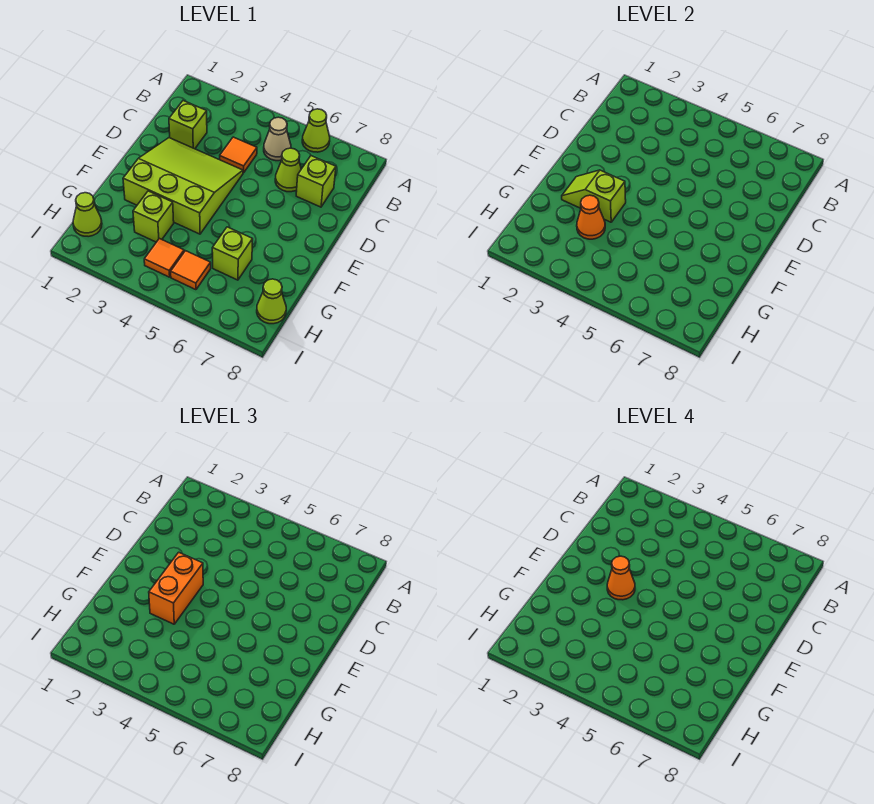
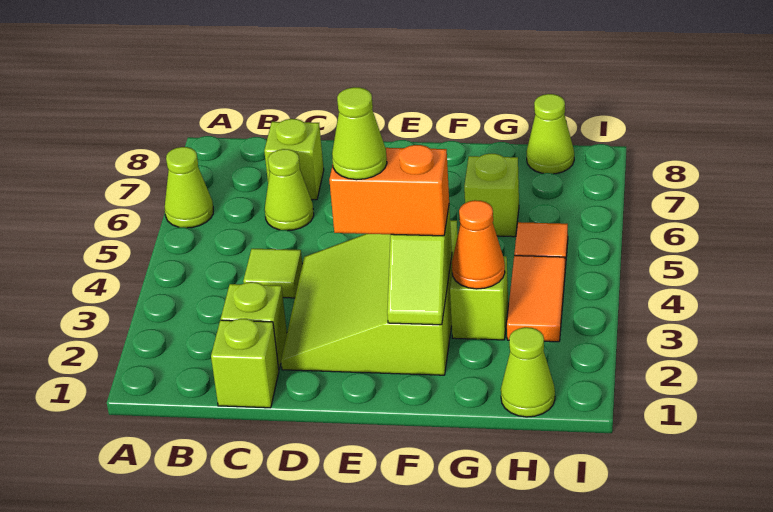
tan 1x1 cone [264,117,291,161] -> none
none -> lime 1x1 brick [211,319,279,408]
orange 1x1 tile [220,137,257,173] -> lime 1x1 tile [243,249,302,298]
orange 1x1 cone [607,556,635,600] -> lime 1x1 cone [332,87,387,180]
orange 1x1 tile [144,238,184,277] -> orange 1x2 tile [507,256,565,342]

